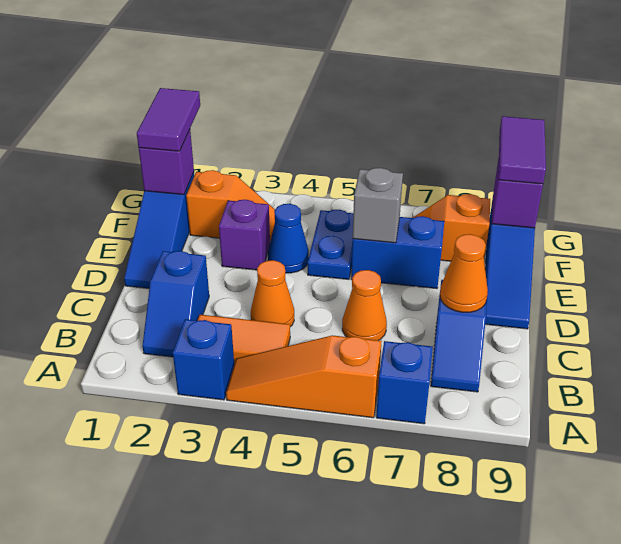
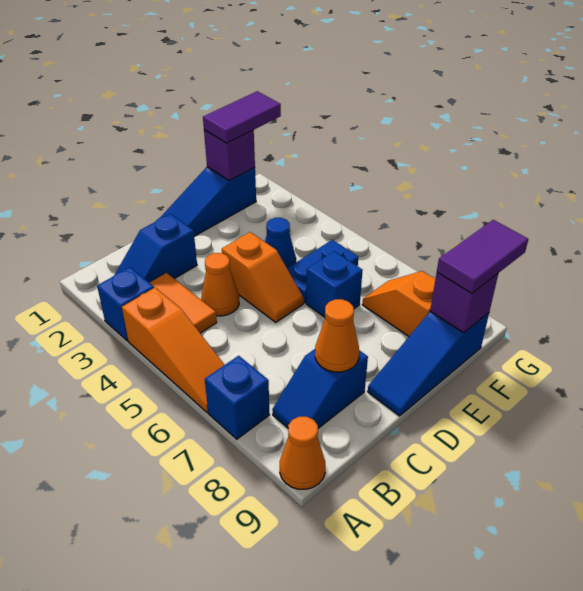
orange 1x3 slope [226,335,382,418] -> orange 1x3 slope turned to [122,288,224,413]
orange 1x1 cone [342,270,387,340] -> orange 1x1 cone moved to [280,417,325,489]
purple 1x1 brick [219,200,270,270] -> none
blue 1x2 brick [351,216,444,289] -> blue 1x1 brick [306,251,363,317]
grey 1x1 brick [353,168,403,243] -> none
orange 1x2 slope [186,170,275,241] -> orange 1x2 slope moved to [222,232,304,322]

